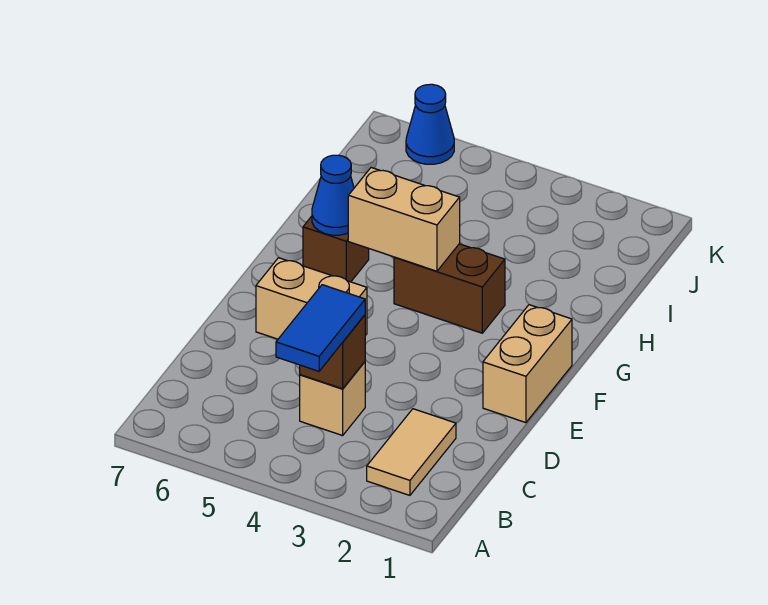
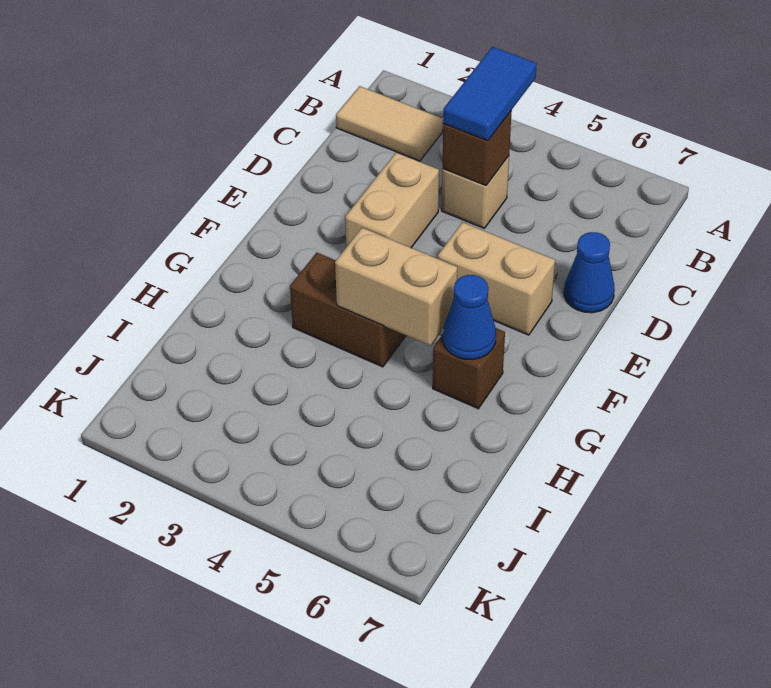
tan 1x2 tile [367,409,456,495] -> tan 1x2 tile turned to [336,86,443,161]
tan 1x2 brick [483,305,572,423] -> tan 1x2 brick moved to [345,153,439,248]
blue 1x1 cone [406,84,454,164] -> blue 1x1 cone moved to [564,232,615,313]

